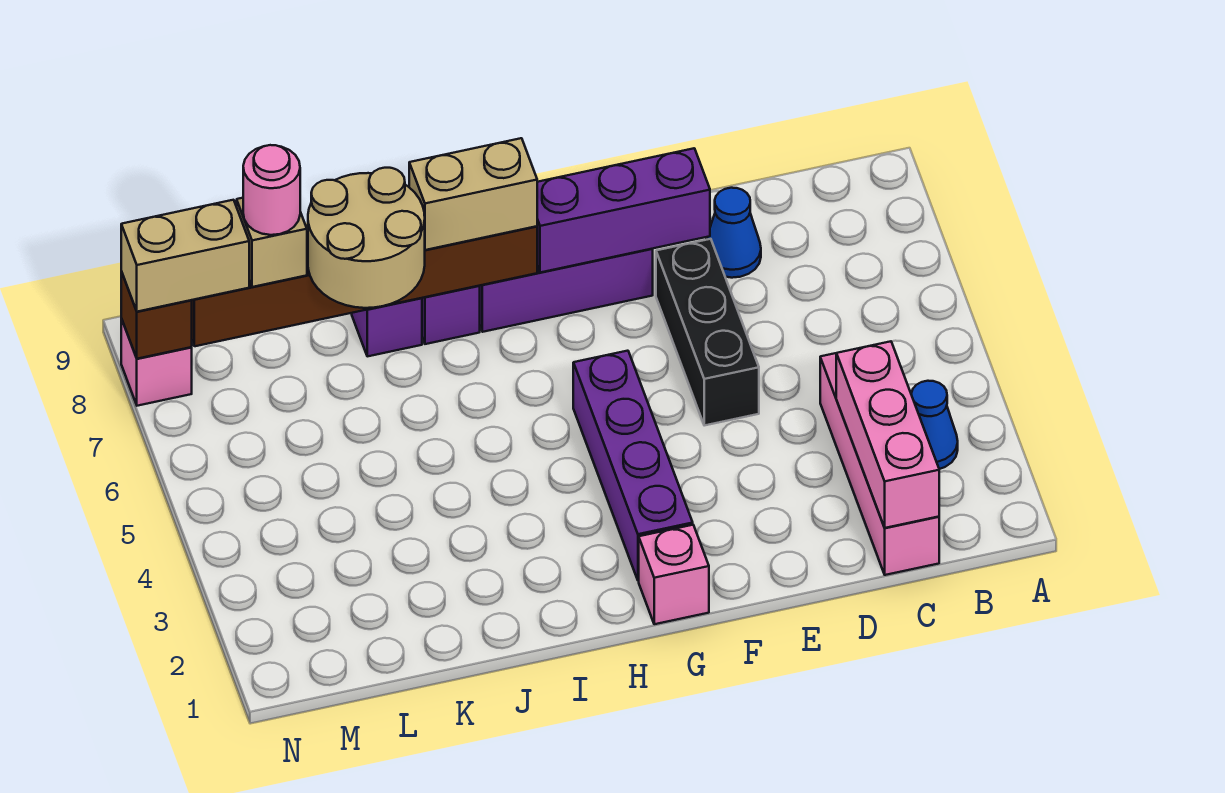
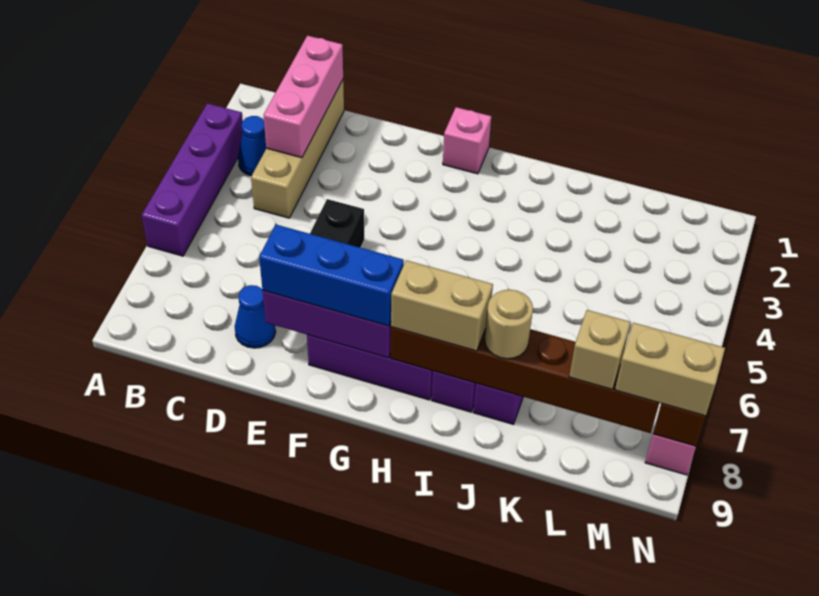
pink 1x4 brick [820,353,939,575] -> tan 1x4 brick [251,80,344,218]
none -> blue 1x3 brick [259,225,404,326]
purple 1x4 brick [573,351,693,581] -> purple 1x4 brick moved to [142,103,243,256]
tan 2x2 round brick [308,168,425,308] -> tan 1x1 round brick [485,290,533,359]
pink 1x1 round brick [243,145,300,235] -> none

